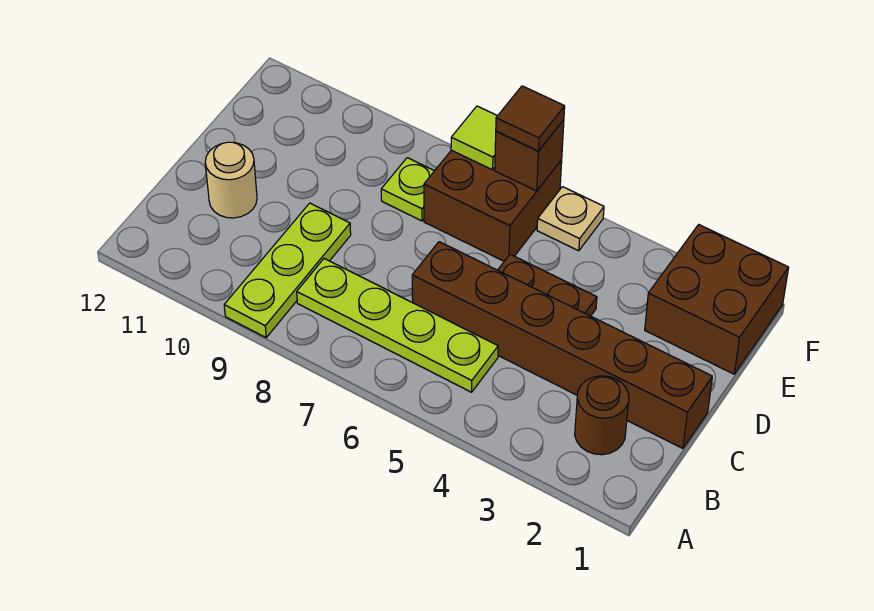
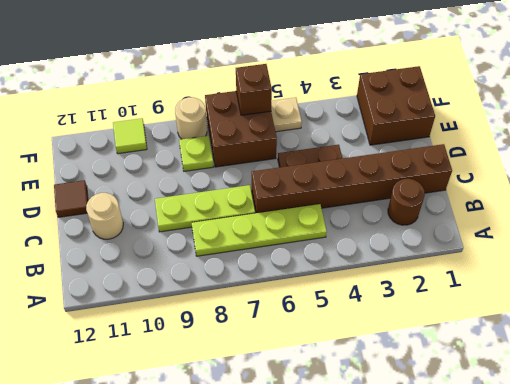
lime 1x3 plate [224,203,351,337] -> lime 1x3 plate turned to [155,185,255,232]
brown 1x1 tile [496,86,565,151] -> brown 1x1 tile moved to [54,180,88,217]
lime 1x1 tile [451,106,497,170] -> lime 1x1 tile moved to [113,118,147,154]
none -> tan 1x1 round brick [175,97,207,139]

